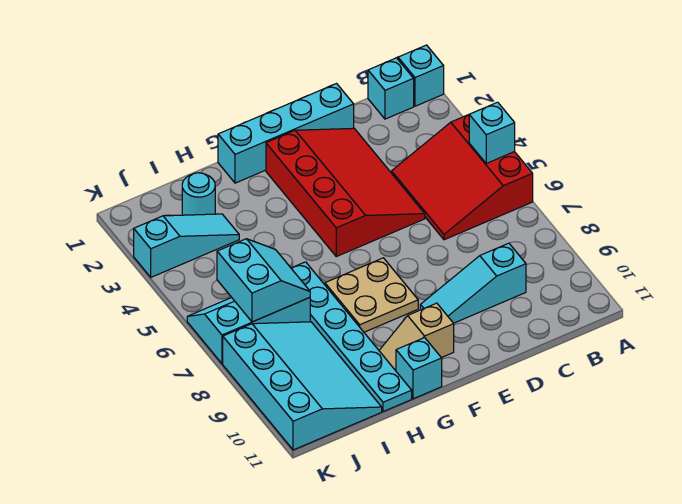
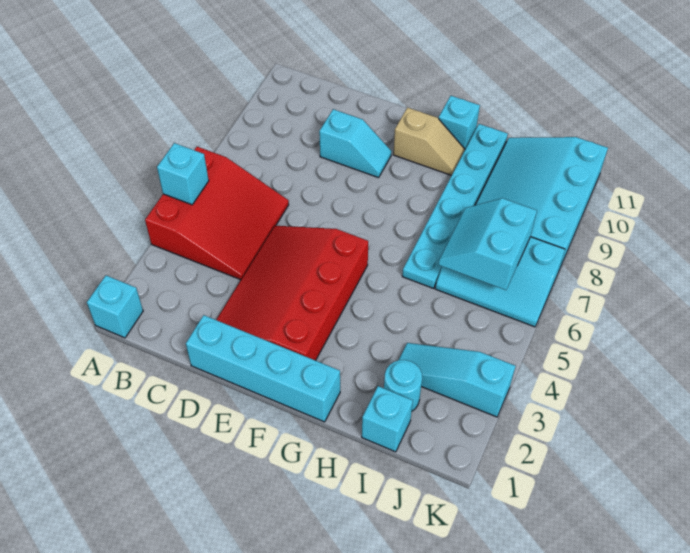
cyan 1x1 brick [368,58,414,119] -> cyan 1x1 brick moved to [362,386,413,452]
cyan 1x3 slope [420,243,526,323] -> cyan 1x2 slope [319,109,391,178]
tan 2x2 plate [325,258,418,332] -> none

